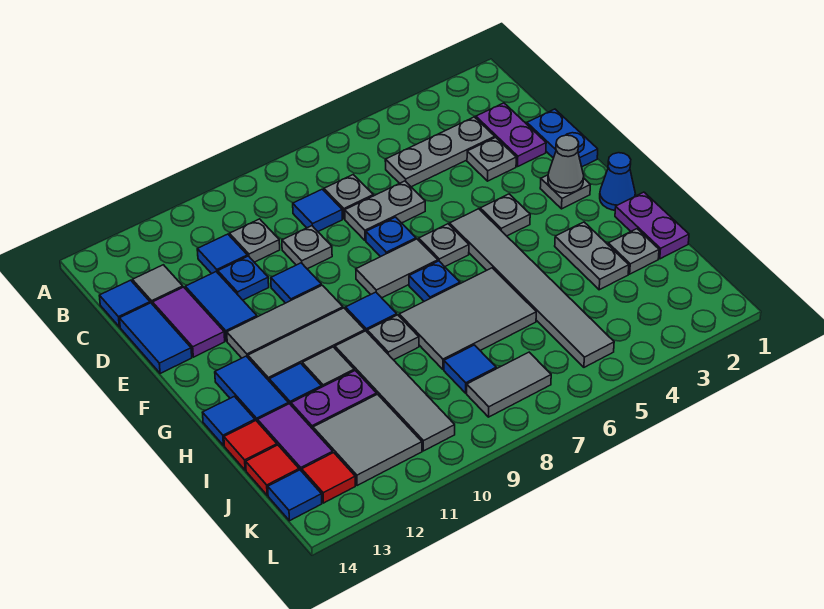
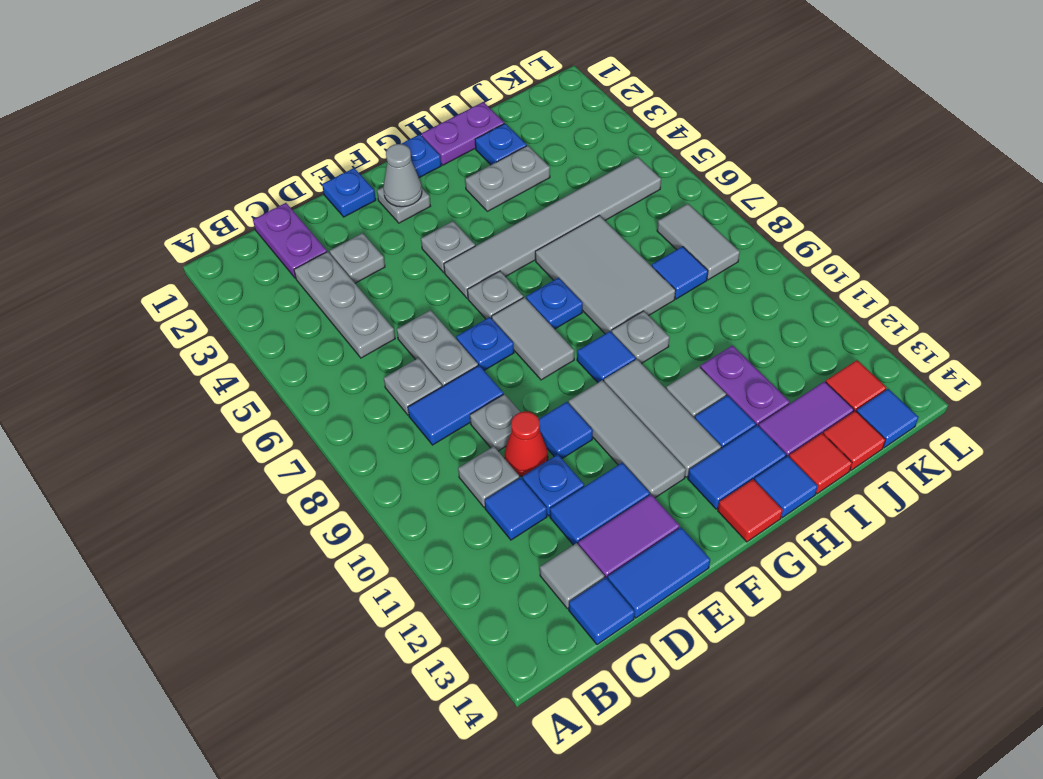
purple 1x2 plate [476,103,546,166] -> purple 1x2 plate turned to [253,203,327,278]
blue 1x1 tile [293,189,342,231] -> blue 1x2 tile [408,365,504,445]
blue 1x2 plate [527,109,598,167] -> blue 1x1 plate [322,168,376,217]
none -> red 1x1 cone [505,411,548,476]
blue 1x1 cone [600,153,635,210] -> blue 1x1 plate [402,134,441,178]
none -> red 1x1 tile [718,479,783,542]
grey 1x4 tile [335,331,455,451] -> none
grey 1x1 plate [608,229,659,274] -> blue 1x1 plate [475,124,527,165]
grey 2x2 tile [313,394,422,486] -> none

